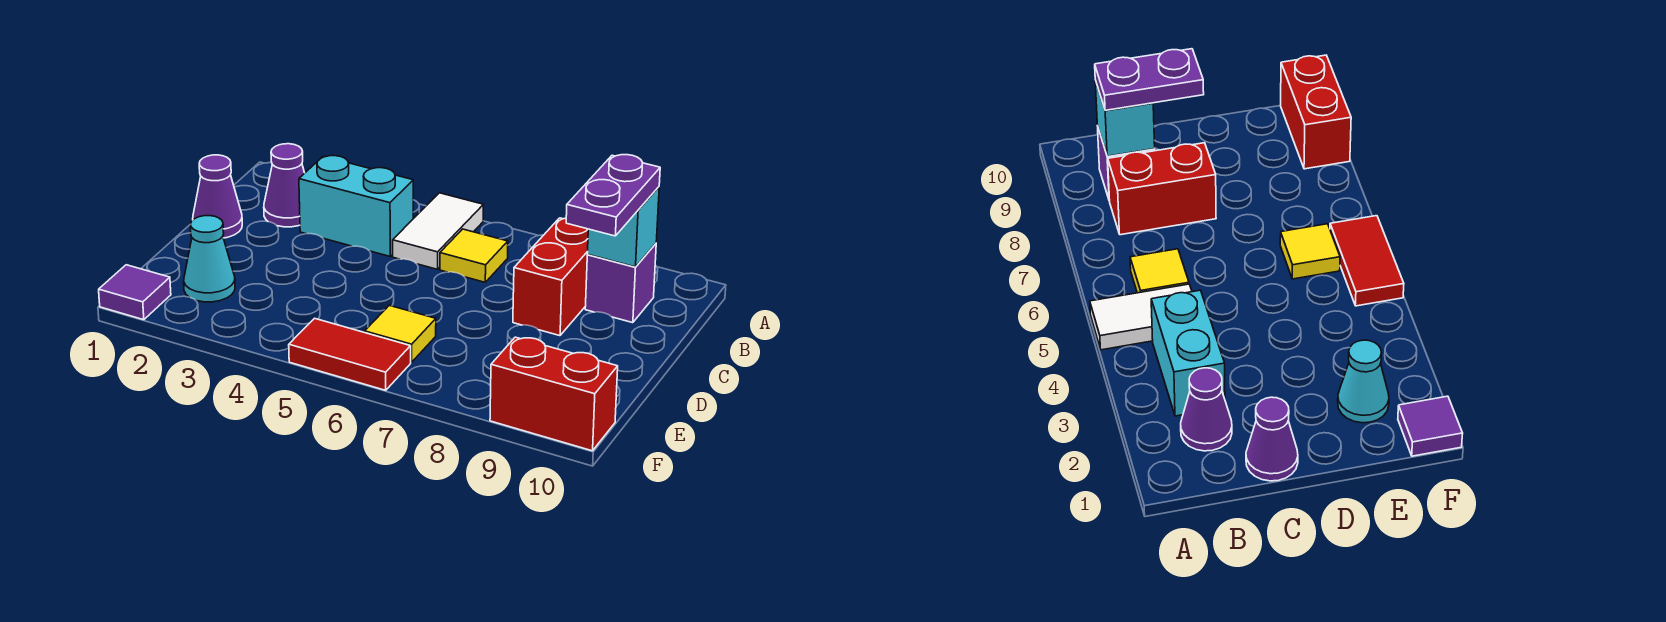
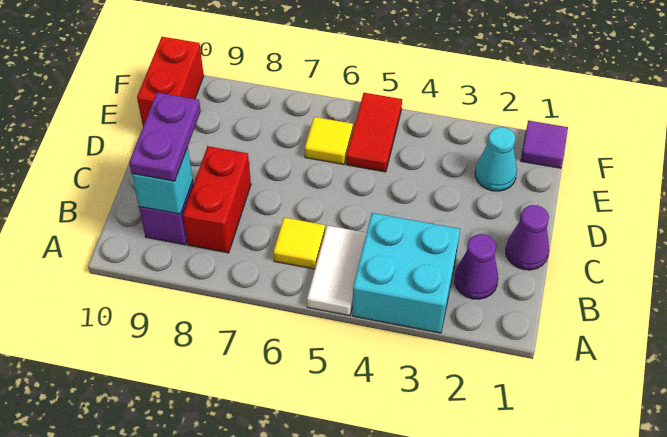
cyan 1x2 brick [299,156,413,256] -> cyan 2x2 brick [352,213,460,333]
red 1x2 tile [289,318,411,390] -> red 1x2 tile turned to [346,93,402,172]
red 1x2 brick [490,337,618,451] -> red 1x2 brick turned to [137,37,204,126]

